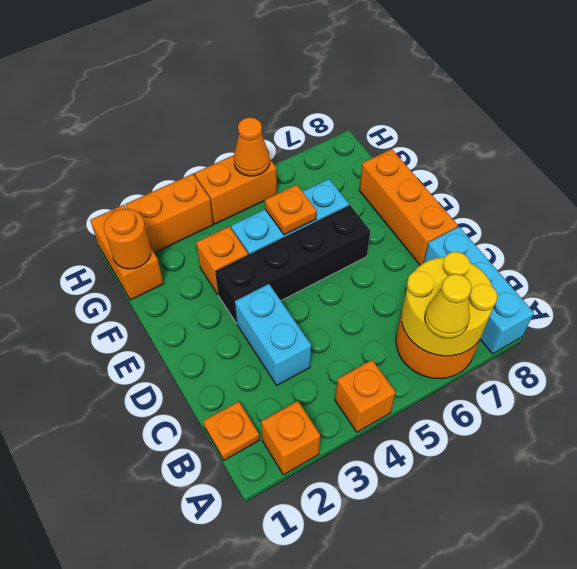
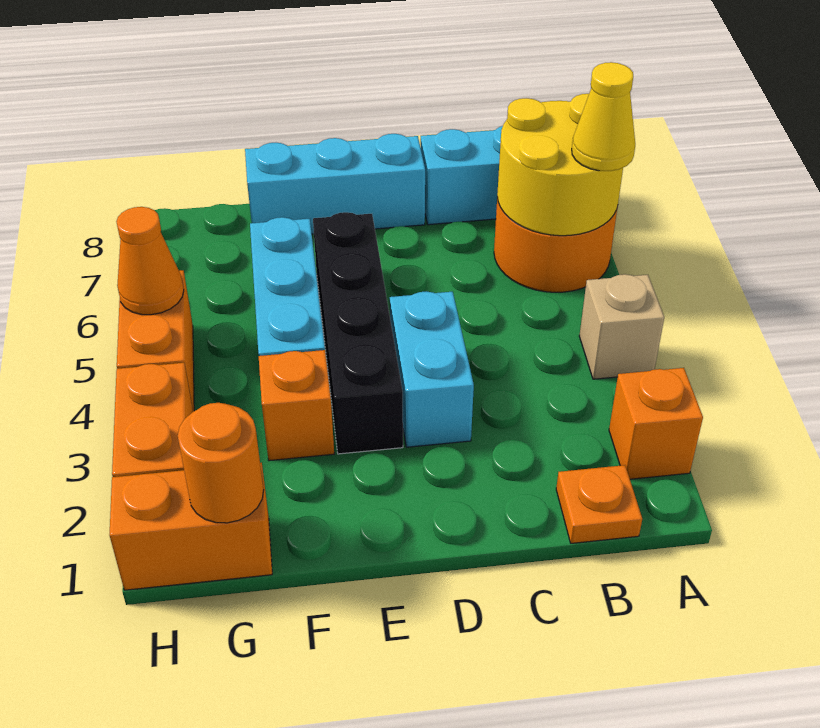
orange 1x1 brick [335,360,396,432] -> tan 1x1 brick [579,274,664,379]
cyan 1x2 brick [235,284,311,385] -> cyan 1x2 brick turned to [390,291,474,447]
orange 1x3 brick [359,149,458,265] -> cyan 1x3 brick [245,134,425,234]
orange 1x1 plate [265,185,317,235] -> none

